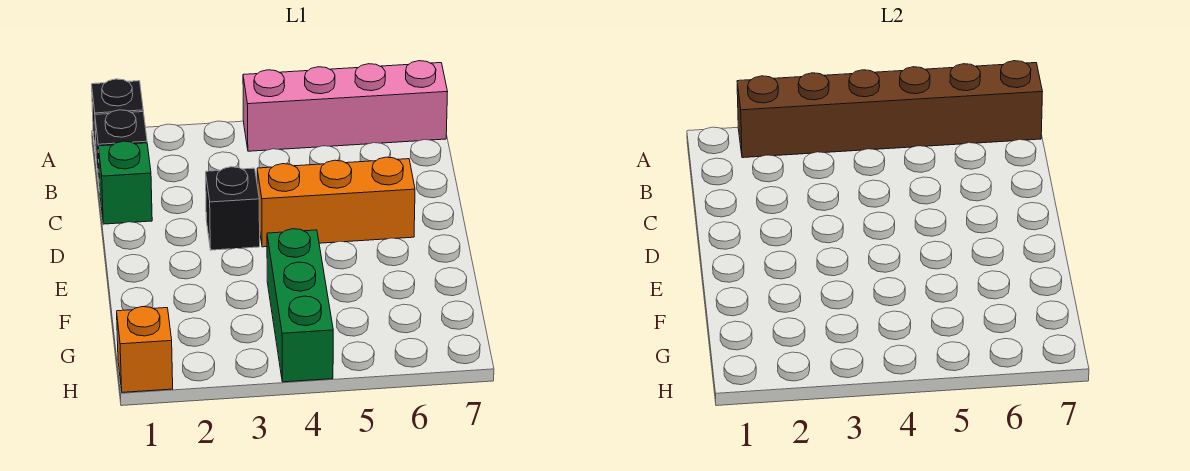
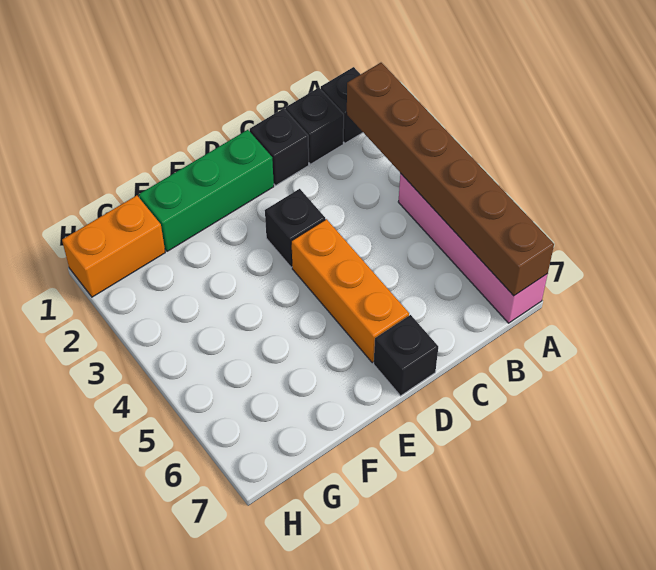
green 1x1 brick [98,141,152,224] -> black 1x1 brick [250,108,309,186]
none -> black 1x1 brick [374,315,438,396]
green 1x3 brick [267,229,333,382] -> green 1x3 brick moved to [139,130,274,251]
orange 1x1 brick [117,307,173,392] -> orange 1x2 brick [62,195,165,297]

